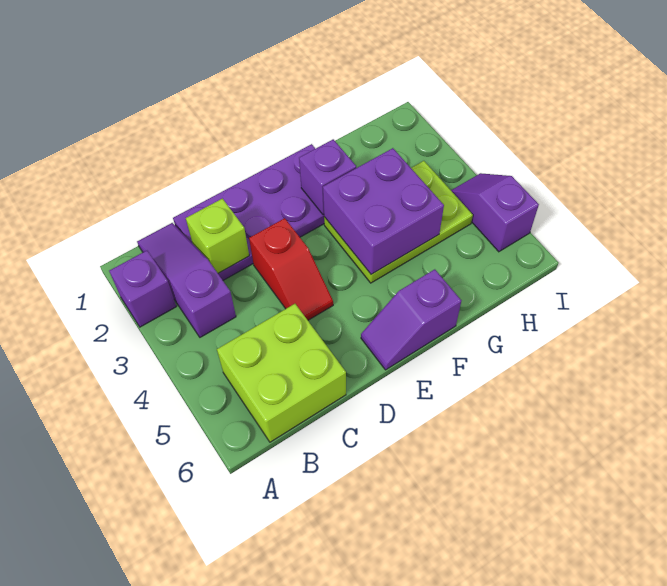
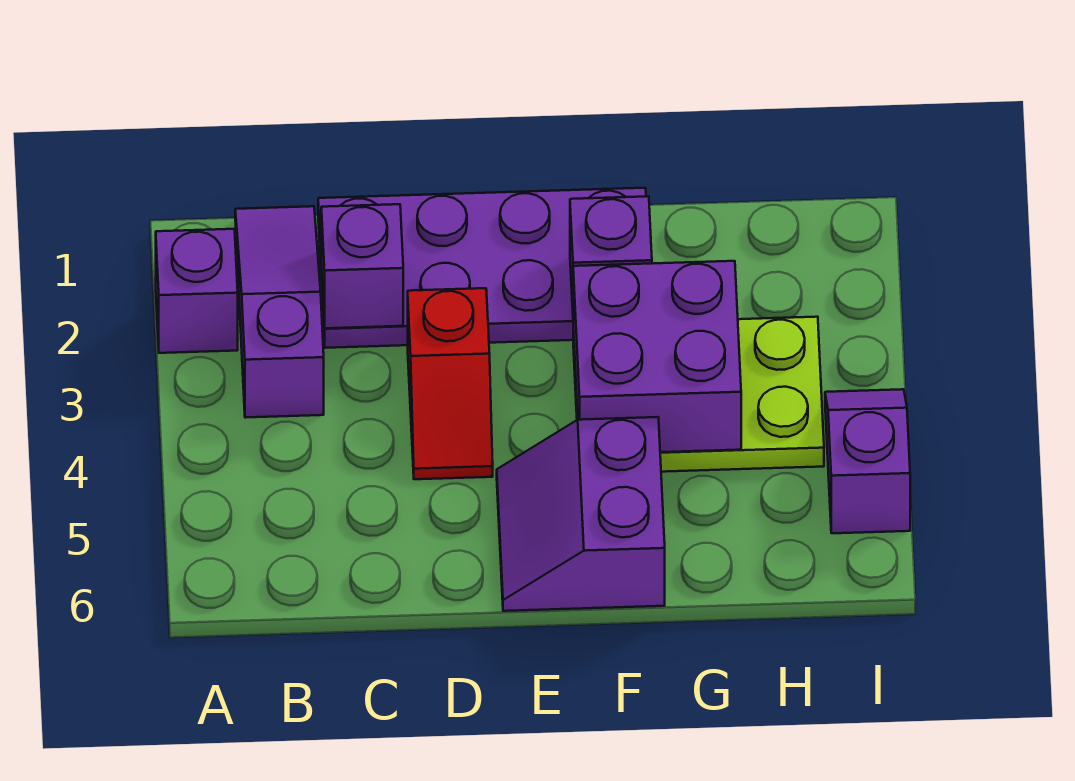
lime 2x2 brick [217,304,346,442] -> none
lime 1x1 brick [186,199,249,273] -> purple 1x1 brick [321,204,403,328]
purple 1x2 slope [361,269,461,370] -> purple 2x2 slope [497,417,665,611]

